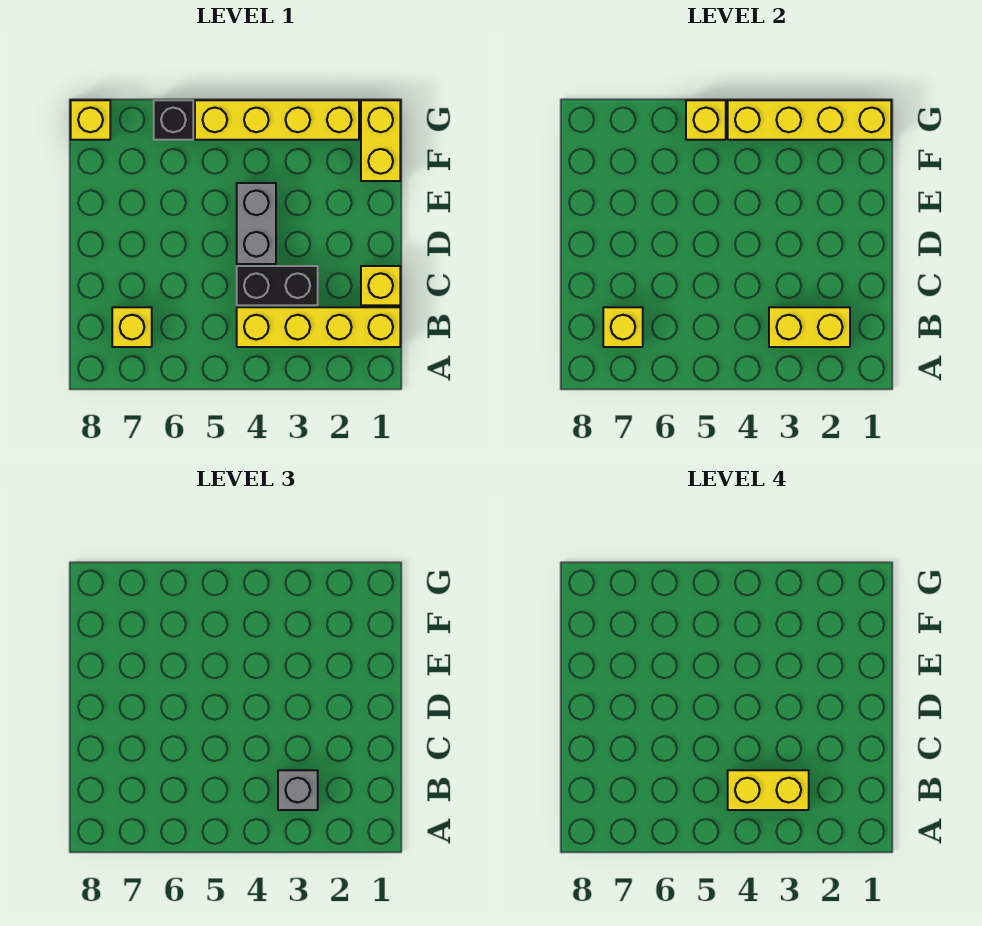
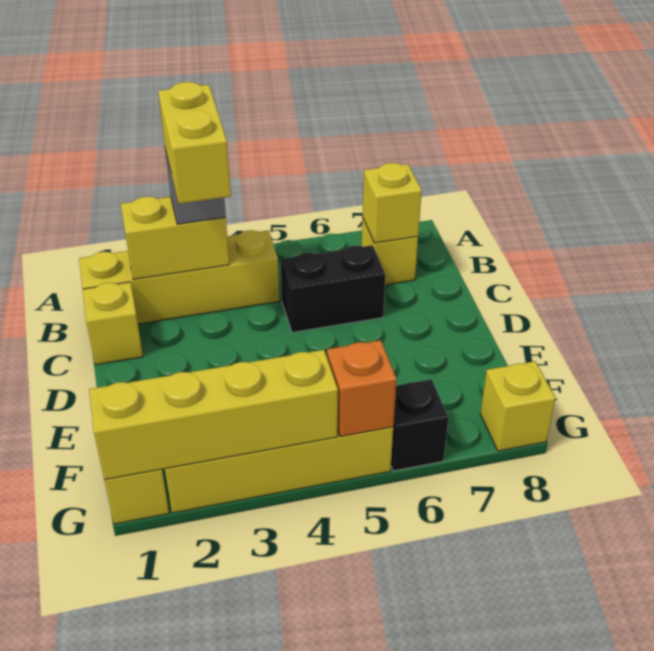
yellow 1x2 brick [728,770,809,810] -> yellow 1x2 brick turned to [158,82,231,204]
black 1x2 brick [237,266,318,305] -> black 1x2 brick moved to [281,245,385,333]
grey 1x2 brick [237,183,276,264] -> none
yellow 1x1 brick [686,100,726,140] -> orange 1x1 brick [327,340,397,437]

